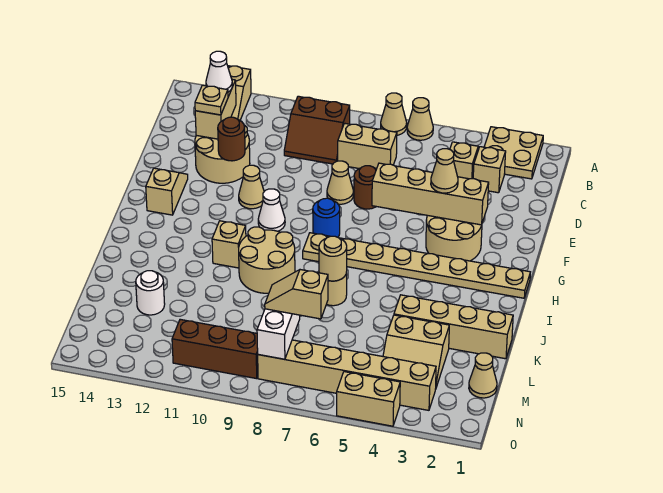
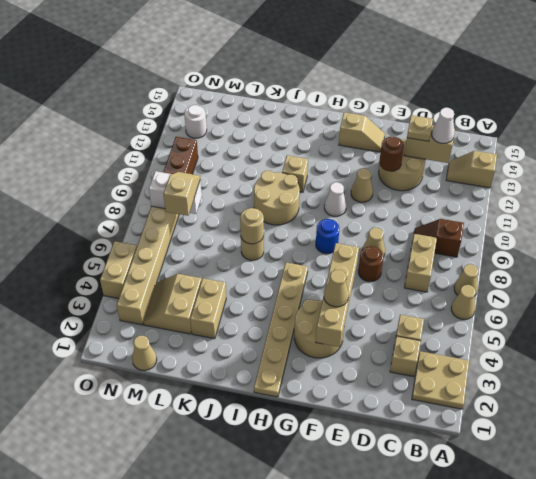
brown 2x2 slope [284,96,350,164] -> brown 1x2 slope [414,219,464,257]
tan 1x8 plate [303,233,530,298] -> tan 1x6 plate [254,263,308,397]
tan 1x4 brick [394,295,513,359] -> tan 1x2 brick [190,278,226,339]
white 1x1 round brick [136,271,165,315] -> white 1x1 round brick moved to [184,105,207,138]

